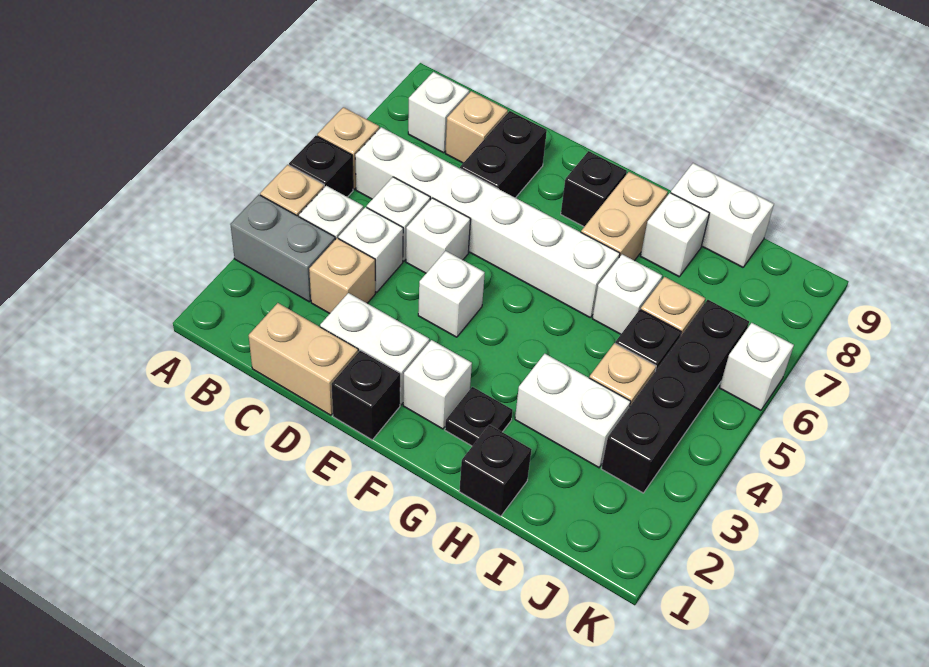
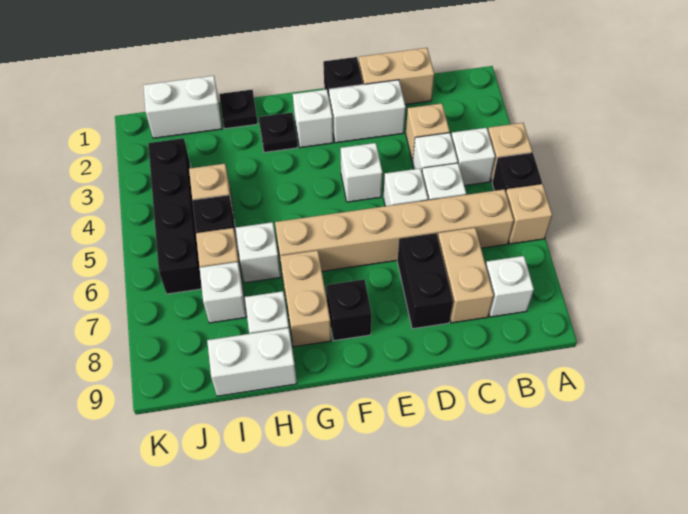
grey 1x2 brick [230,195,335,302] -> none
white 1x6 brick [355,127,620,317] -> tan 1x6 brick [275,189,514,271]
tan 1x1 brick [445,91,508,163] -> tan 1x2 brick [438,228,494,323]
black 1x1 brick [459,425,532,516] -> black 1x1 plate [219,90,258,129]
white 1x2 brick [515,354,631,468] -> white 1x2 brick moved to [143,76,222,138]
white 1x1 brick [720,323,794,410] -> white 1x1 brick moved to [200,262,247,323]

